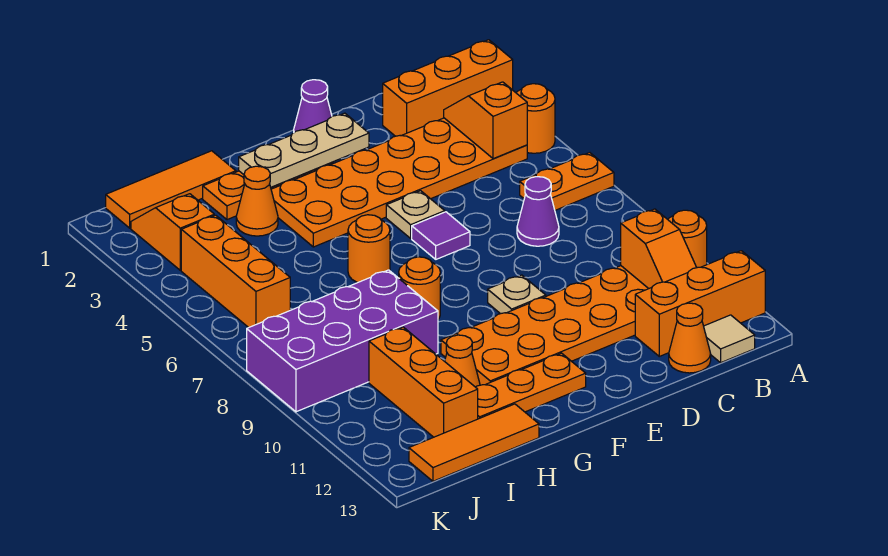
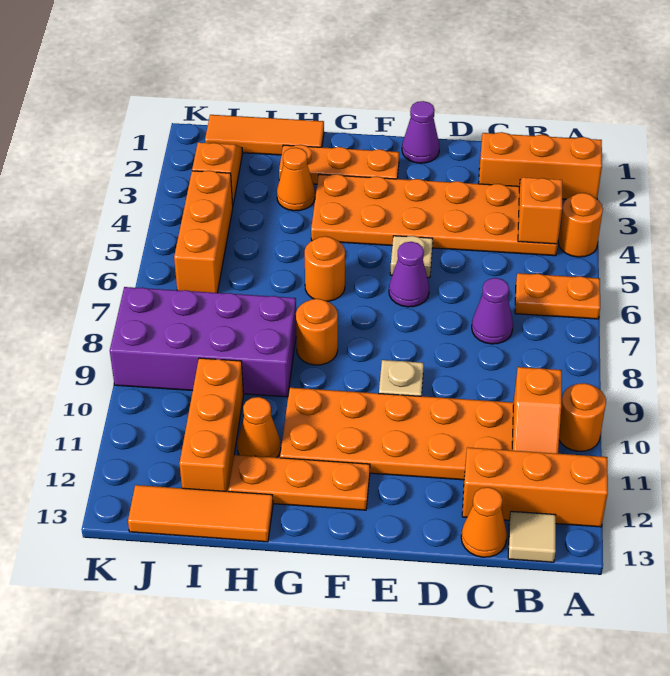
tan 1x3 plate [239,113,369,187] -> none
purple 1x1 tile [412,212,470,259] -> purple 1x1 cone [389,242,429,307]

